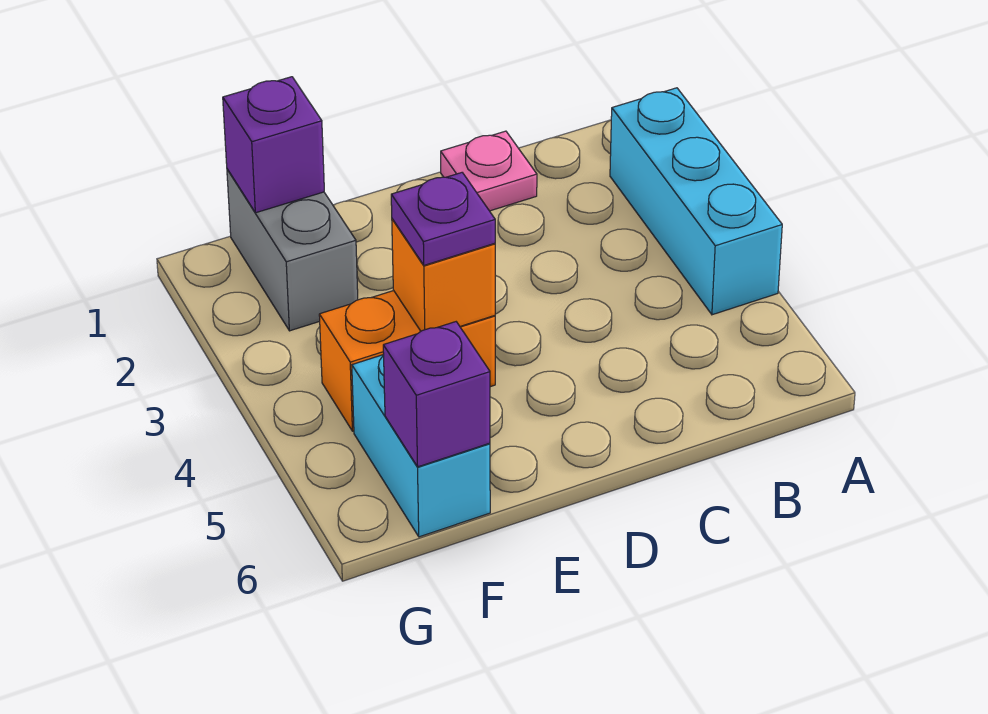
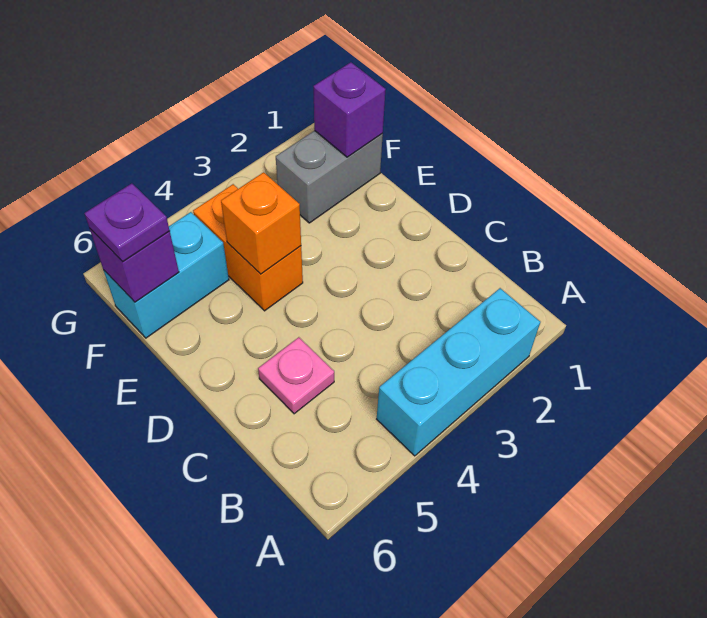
pink 1x1 plate [441,131,537,211] -> pink 1x1 plate moved to [258,337,334,414]
purple 1x1 plate [391,173,495,265] -> purple 1x1 plate moved to [85,183,170,262]

